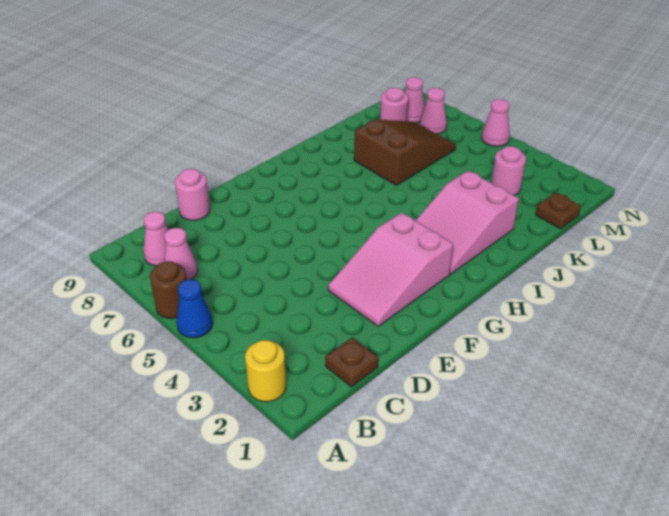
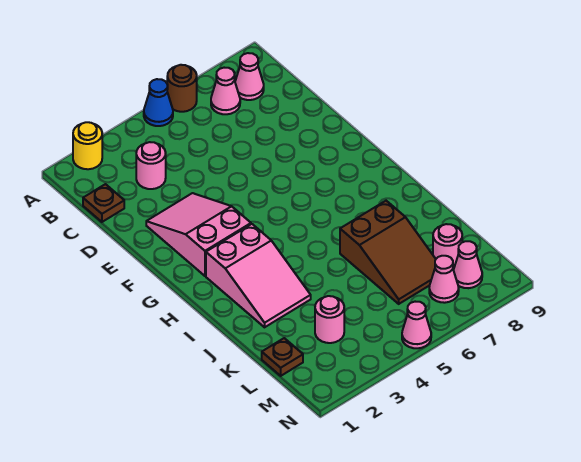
pink 1x1 round brick [175,169,210,220] -> pink 1x1 round brick moved to [136,142,166,189]
pink 2x3 slope [415,171,519,274] -> pink 2x3 slope turned to [206,224,311,327]

